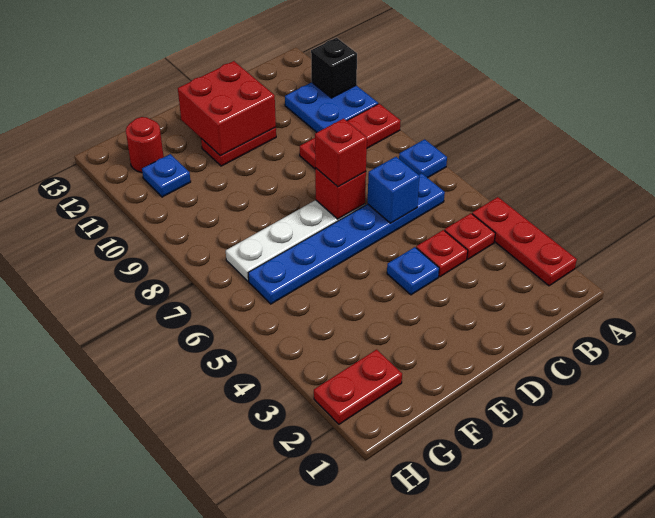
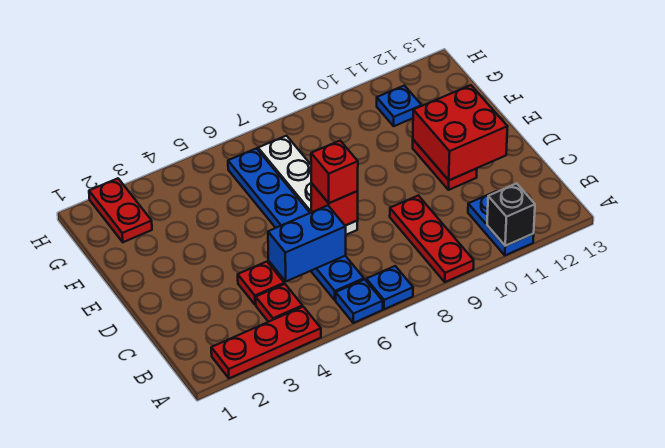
blue 2x2 plate [285,82,378,132] -> blue 1x2 plate [468,191,534,255]
blue 1x1 brick [368,157,420,223] -> blue 1x2 brick [268,206,346,281]
blue 1x1 plate [387,247,439,295] -> blue 1x1 plate moved to [336,279,383,323]
red 1x1 round brick [126,117,164,173] -> none

